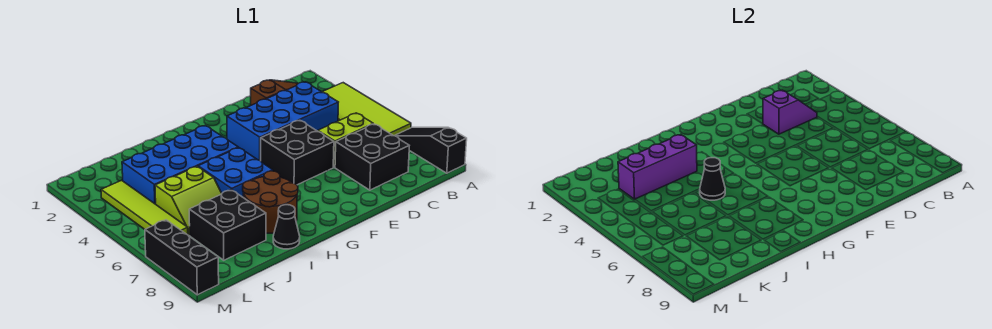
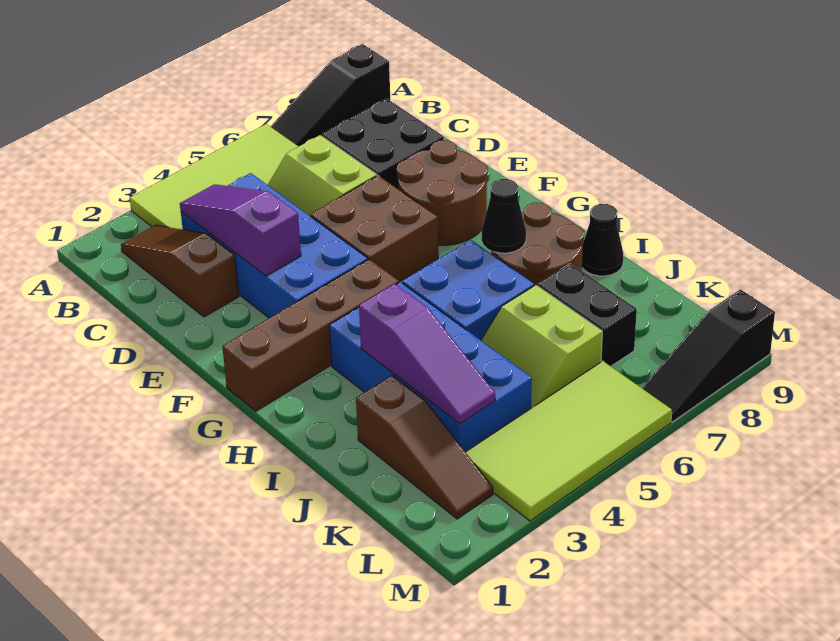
purple 1x2 slope [763,90,817,134] -> purple 1x3 slope [180,184,301,276]
black 2x2 brick [261,121,334,185] -> brown 2x2 brick [310,176,438,282]
none -> brown 2x2 round brick [397,140,488,245]
none -> brown 1x4 brick [222,259,399,411]
purple 1x3 brick [618,135,697,199] -> purple 1x3 slope [359,284,495,424]
black 1x1 cone [700,158,725,200] -> black 1x1 cone moved to [482,179,526,253]
none -> brown 1x3 slope [356,376,493,519]
lime 2x2 slope [155,167,222,235] -> lime 2x2 slope turned to [481,285,602,408]
black 2x2 brick [189,190,266,260] -> black 1x2 brick [537,264,637,366]
lime 1x4 tile [101,180,188,235] -> lime 2x4 tile [466,361,672,521]
black 1x3 brick [145,220,219,295] -> black 1x3 slope [642,290,775,422]

